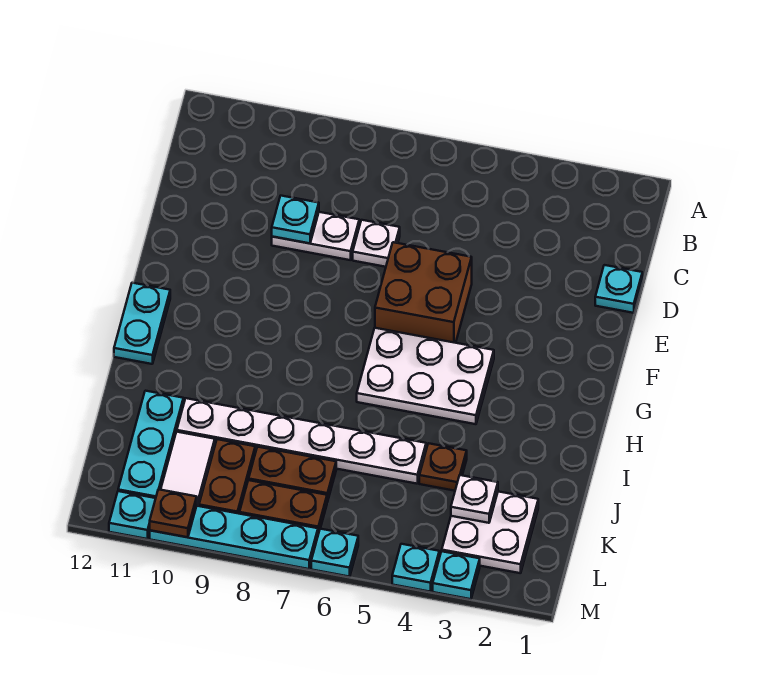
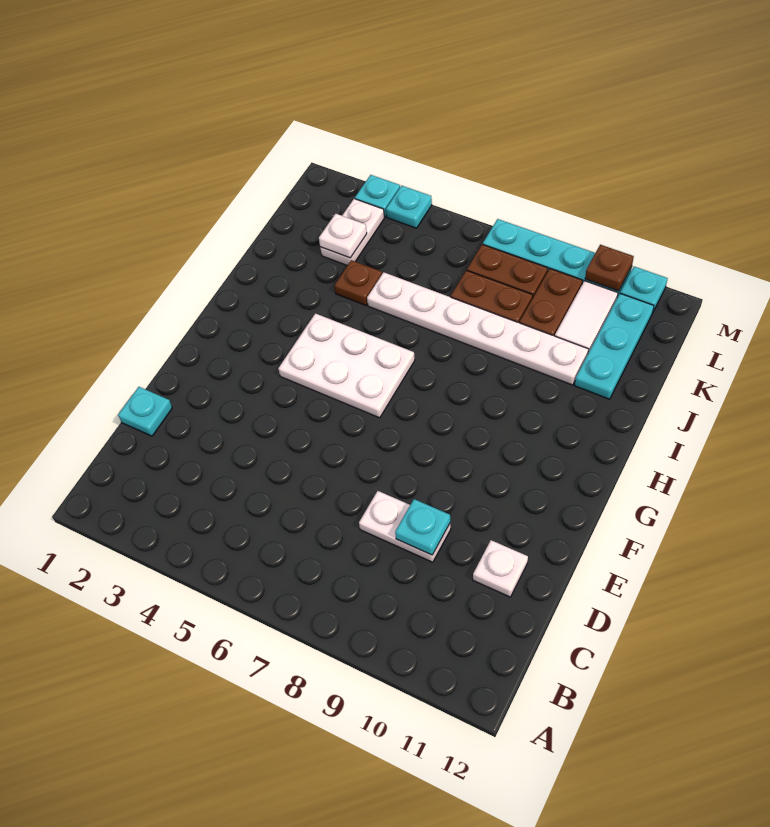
white 1x1 plate [353,220,400,267] -> white 1x1 plate moved to [473,540,528,597]
brown 2x2 brick [375,242,472,343] -> none
cyan 1x2 plate [114,283,170,364] -> none
white 2x2 plate [442,492,538,573] -> white 1x2 plate [320,199,384,265]
cyan 1x1 plate [311,529,358,577] -> none

